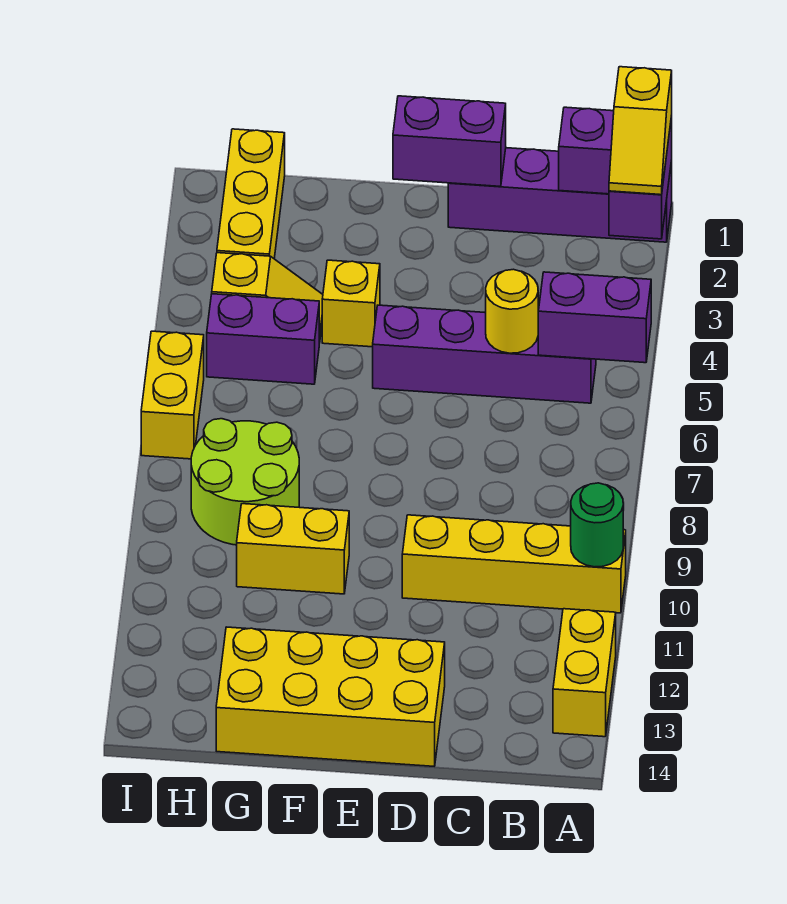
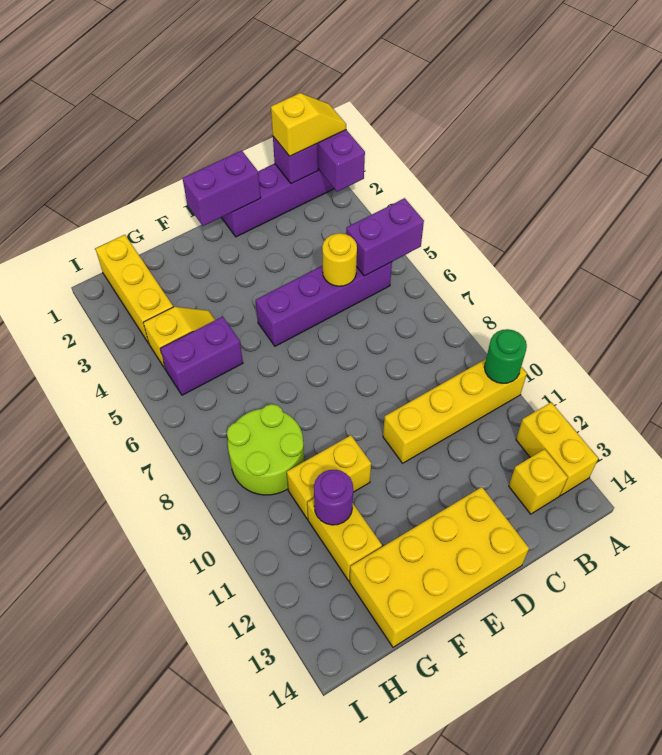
yellow 1x2 slope [609,67,672,195] -> yellow 1x2 slope turned to [271,93,346,156]
yellow 1x1 brick [322,260,380,347] -> yellow 1x1 brick moved to [509,449,568,514]
none -> purple 1x1 round brick [314,470,353,525]
yellow 1x2 brick [141,331,204,459] -> yellow 1x2 brick moved to [307,498,382,581]

